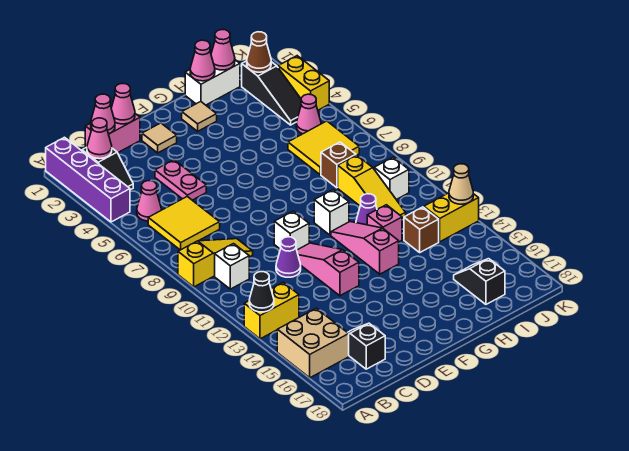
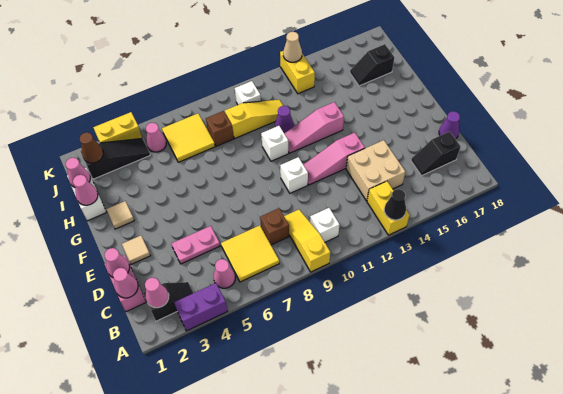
purple 1x4 brick [46,137,130,222] -> purple 1x2 brick [174,283,228,331]
tan 2x2 brick [277,308,349,378] -> tan 2x2 brick moved to [346,140,405,201]
purple 1x1 cone [276,237,301,277] -> purple 1x1 cone moved to [439,111,460,139]
pink 1x1 brick [367,205,402,242] -> none
brown 1x1 brick [404,207,439,252] -> brown 1x1 brick moved to [260,208,289,245]

